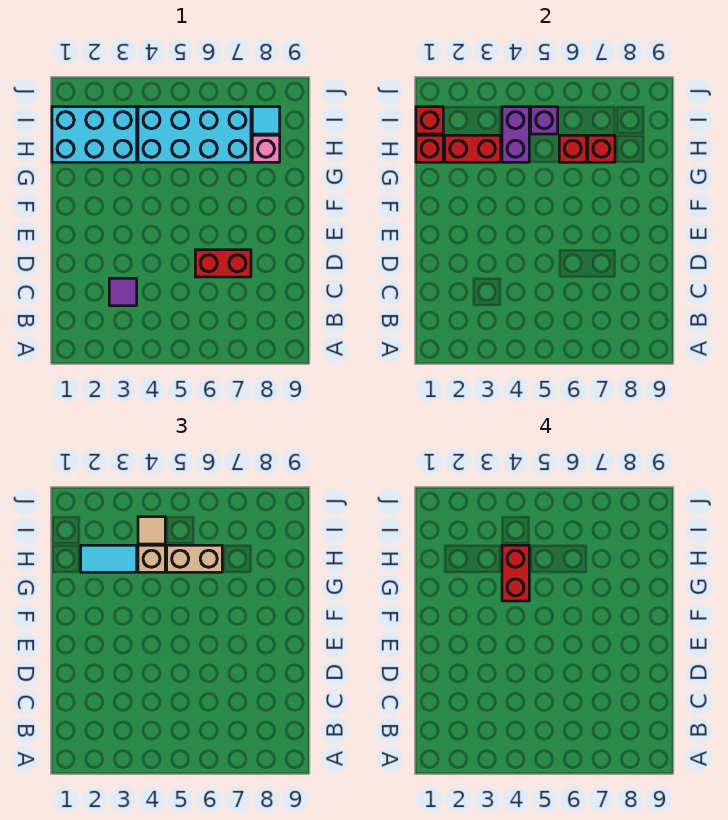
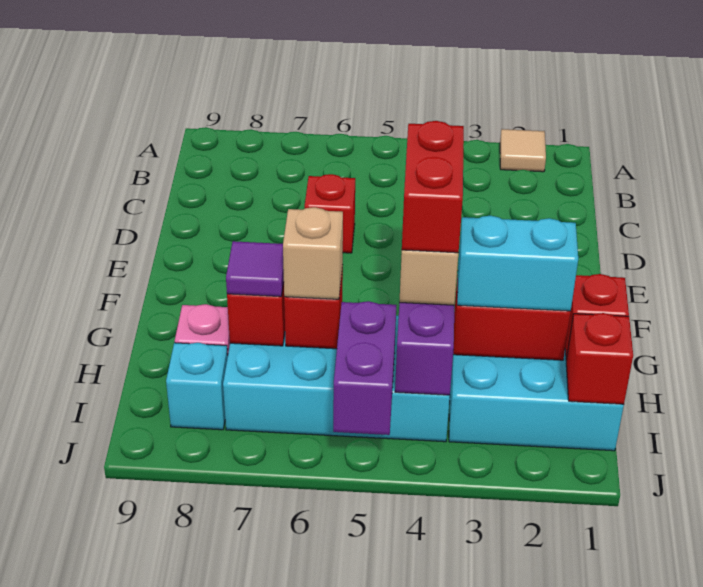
purple 1x1 tile [109,278,137,306] -> purple 1x1 tile moved to [226,241,284,297]
red 1x2 brick [195,250,251,277] -> red 1x1 brick [305,174,355,253]
cyan 1x2 tile [81,545,137,572] -> cyan 1x2 brick [457,216,578,311]
tan 1x2 brick [167,545,222,572] -> tan 1x1 brick [283,207,343,299]
tan 1x1 tile [138,517,165,544] -> tan 1x1 tile moved to [500,129,546,172]
purple 1x1 brick [531,107,558,134] -> purple 1x2 brick [333,301,396,435]
cyan 1x1 tile [252,107,280,134] -> cyan 1x1 brick [166,343,228,430]

